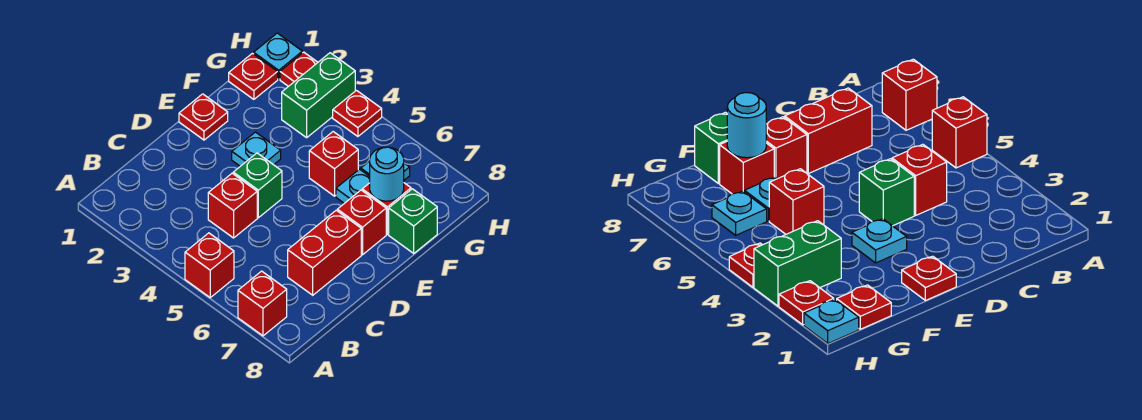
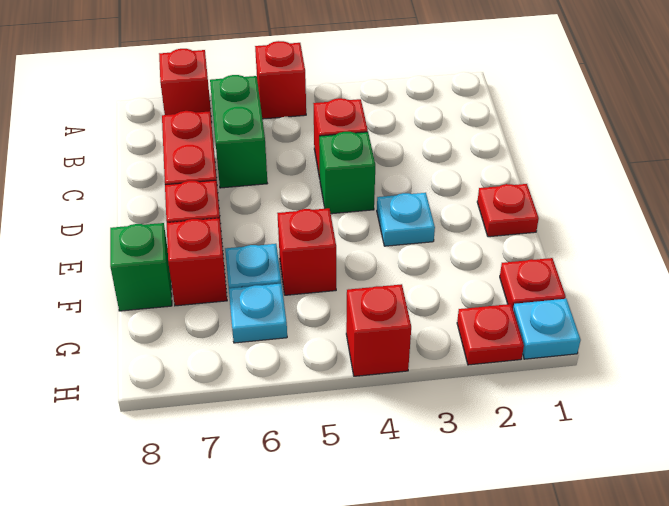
cyan 1x1 round brick [370,147,404,201] -> none
green 1x2 brick [282,53,355,138] -> green 1x2 brick moved to [210,75,267,188]
red 1x1 plate [333,91,382,136] -> red 1x1 brick [346,284,411,376]

